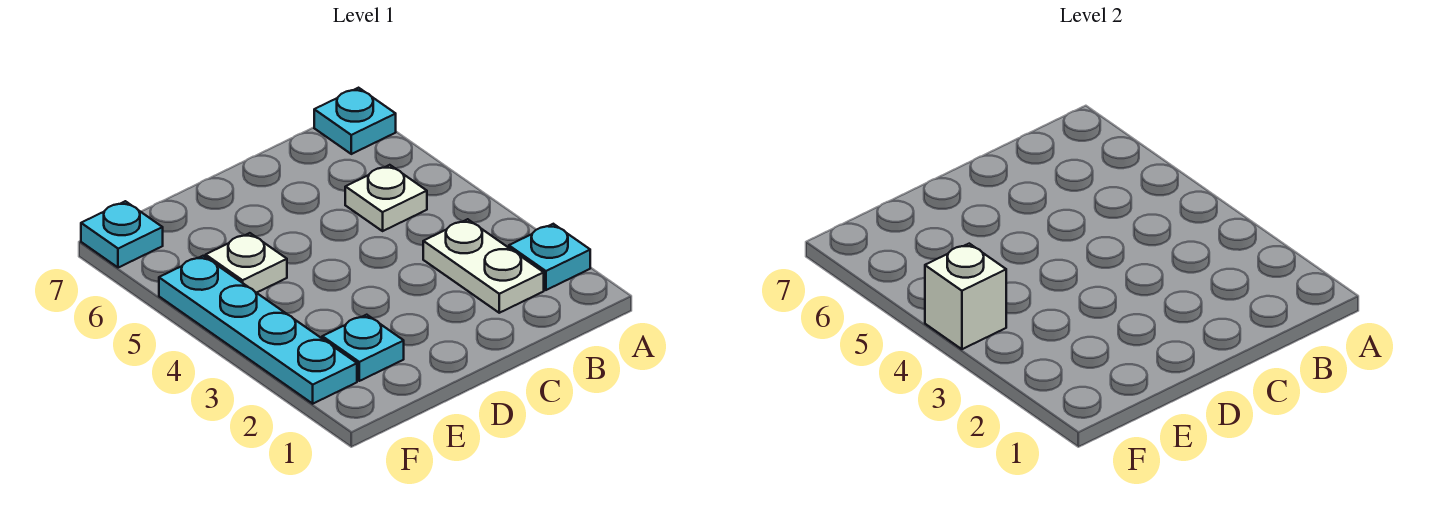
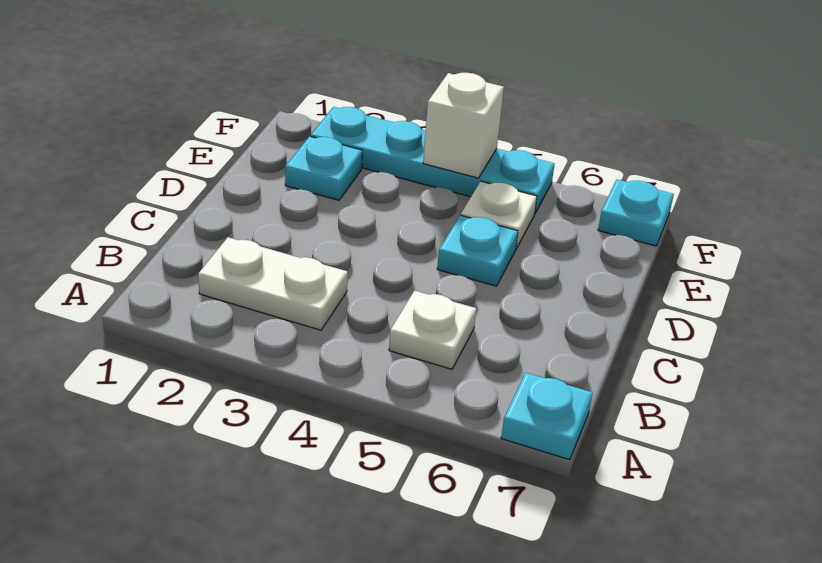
cyan 1x1 plate [509,224,590,290] -> cyan 1x1 plate moved to [437,215,518,286]

